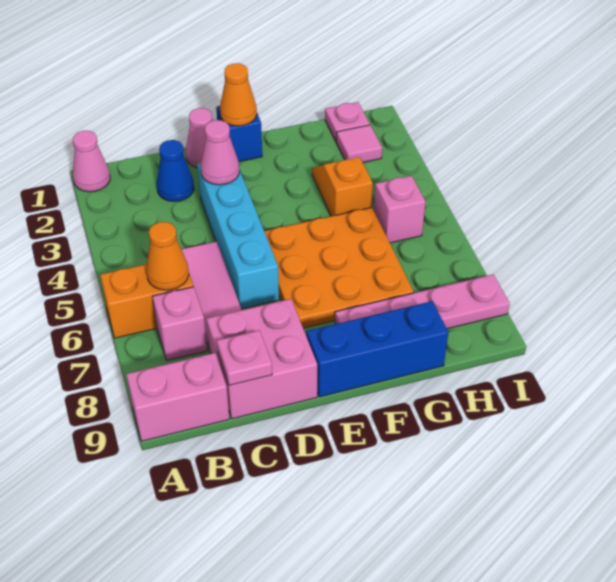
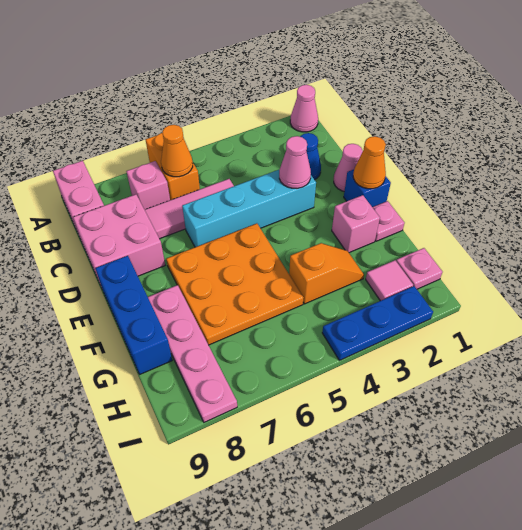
pink 1x1 plate [217,330,272,385] -> pink 1x1 plate moved to [372,201,405,241]
pink 1x1 brick [374,176,426,243] -> pink 1x1 brick moved to [332,195,380,253]
none -> blue 1x3 plate [322,286,433,360]

